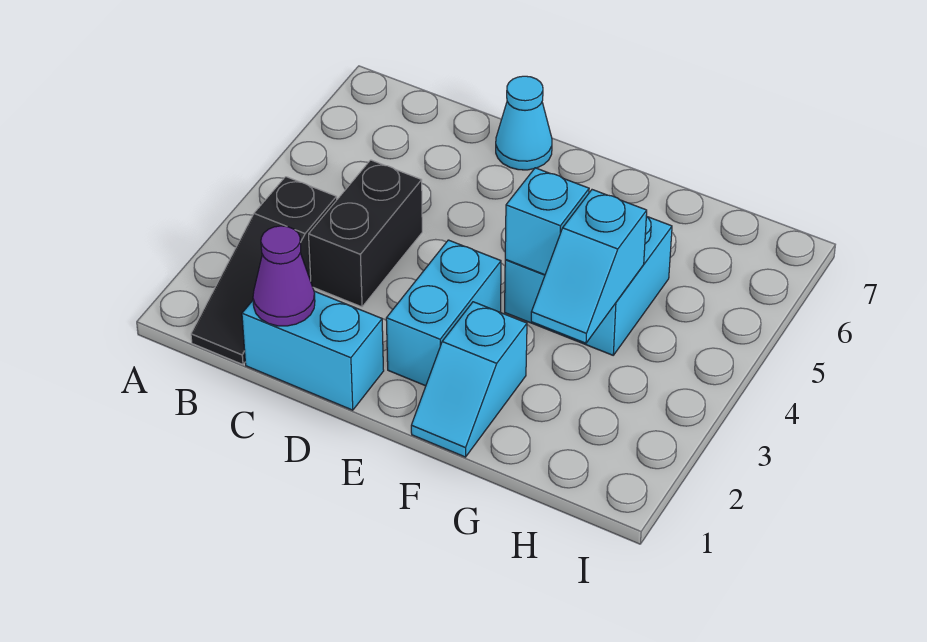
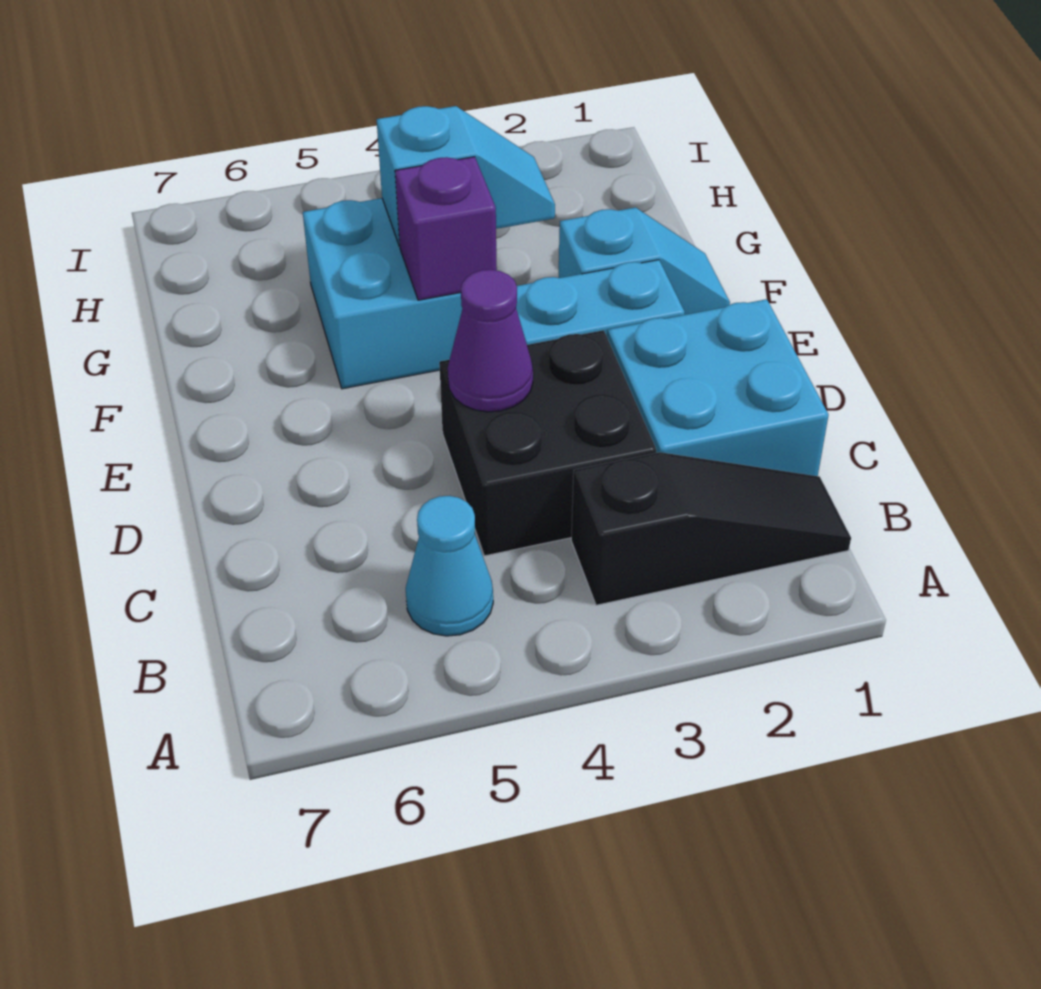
cyan 1x2 brick [242,291,384,410] -> cyan 2x2 brick [607,299,828,476]
purple 1x1 cone [253,226,315,326] -> purple 1x1 cone moved to [448,270,533,412]
black 1x2 brick [309,160,422,307] -> black 2x2 brick [439,330,656,556]
cyan 1x1 cone [496,76,552,170] -> cyan 1x1 cone moved to [406,496,493,636]
cyan 1x1 brick [505,168,589,275] -> purple 1x1 brick [395,157,497,300]

